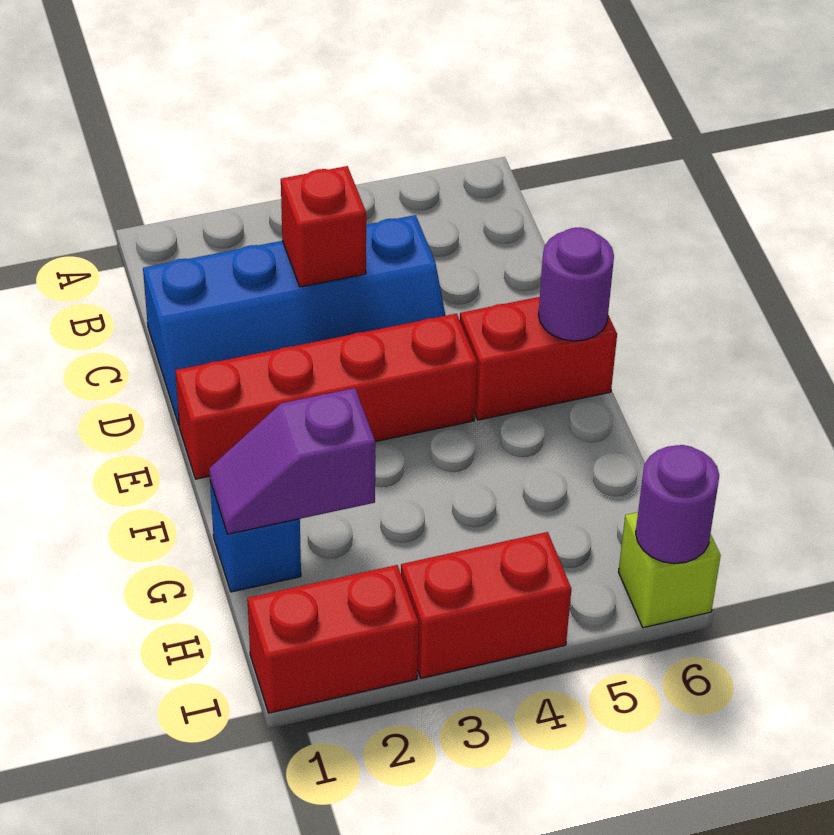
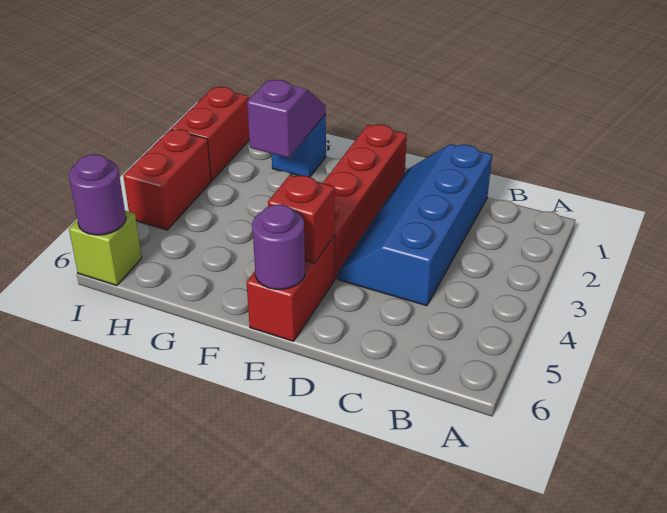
red 1x1 brick [281,166,366,287] -> red 1x1 brick moved to [268,175,335,263]

